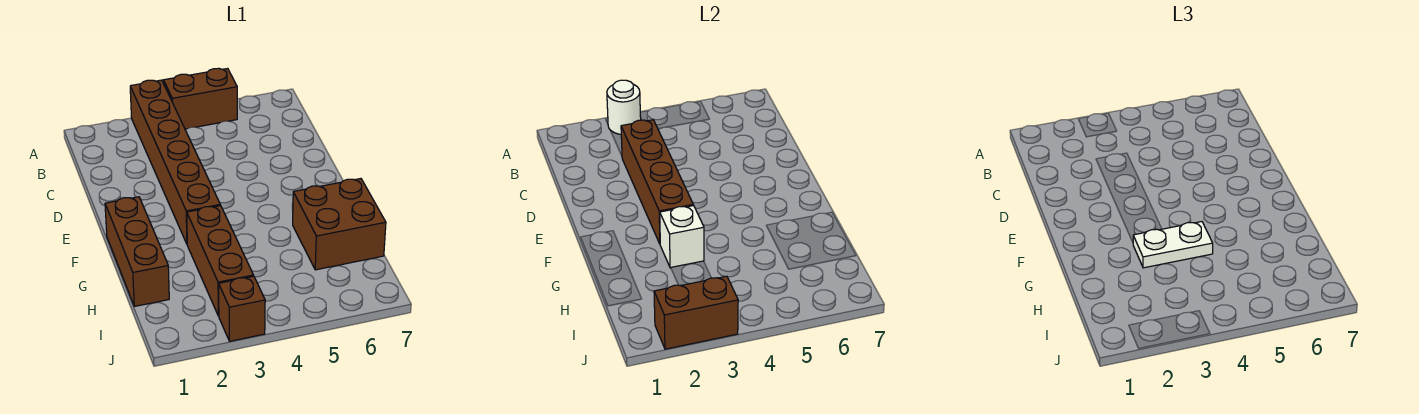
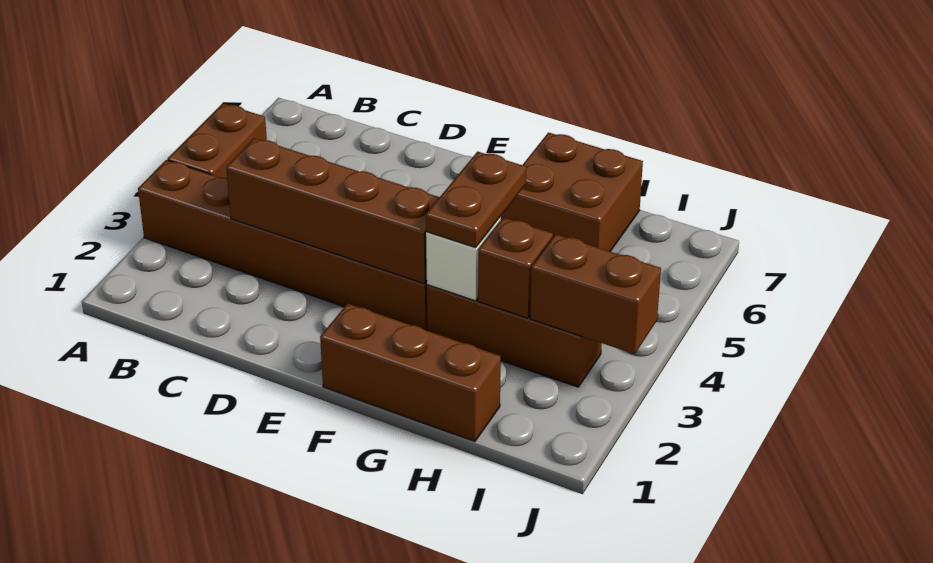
white 1x1 round brick [607,80,641,134] -> none
white 1x2 plate [1133,222,1213,268] -> brown 1x2 plate [426,152,526,248]
brown 1x2 brick [654,276,738,349] -> brown 1x2 brick turned to [530,234,661,354]
brown 1x1 brick [219,276,265,341] -> brown 1x1 brick moved to [478,218,553,318]

